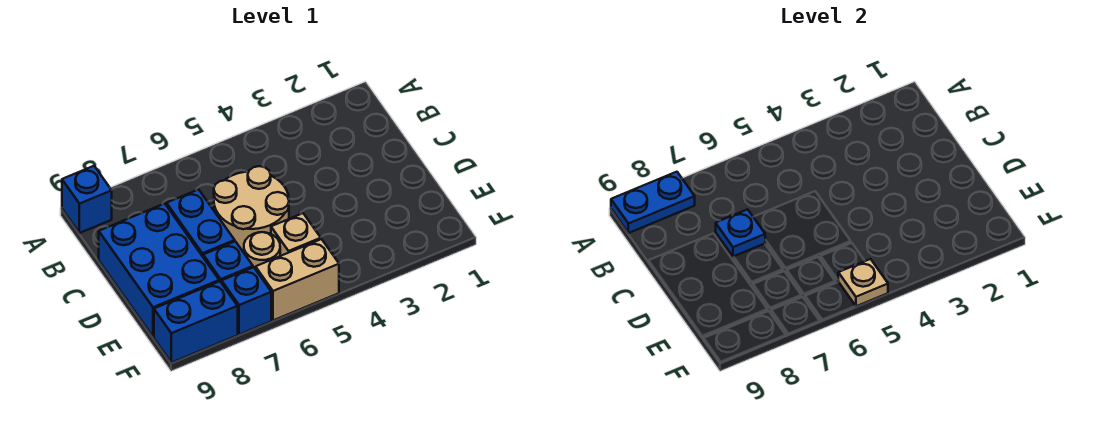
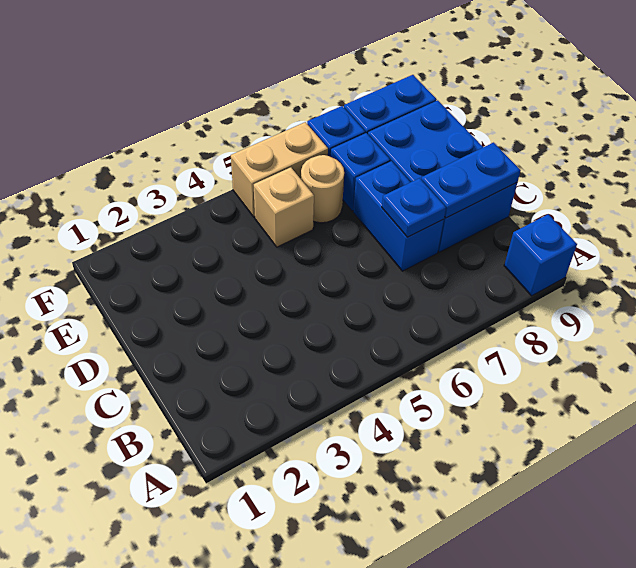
blue 1x2 plate [611,172,695,233] -> blue 1x2 plate moved to [421,143,521,218]
tan 2x2 round brick [214,166,289,252] -> none
tan 1x1 plate [838,259,888,306] -> none

